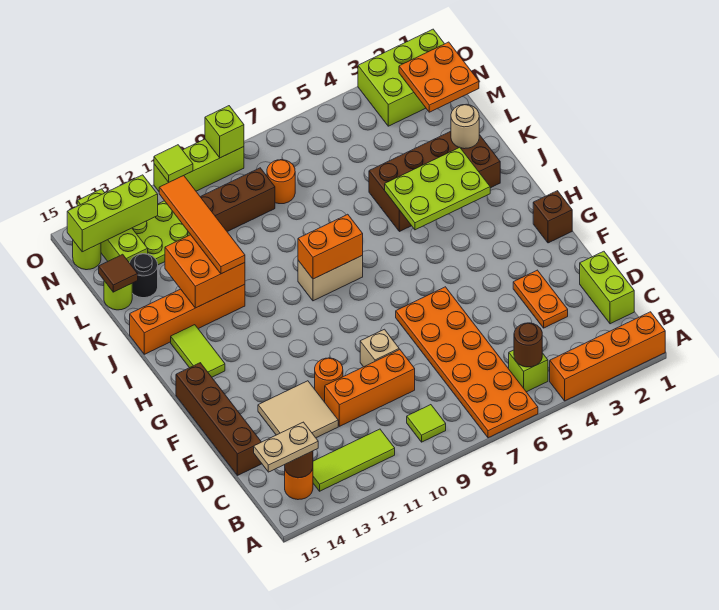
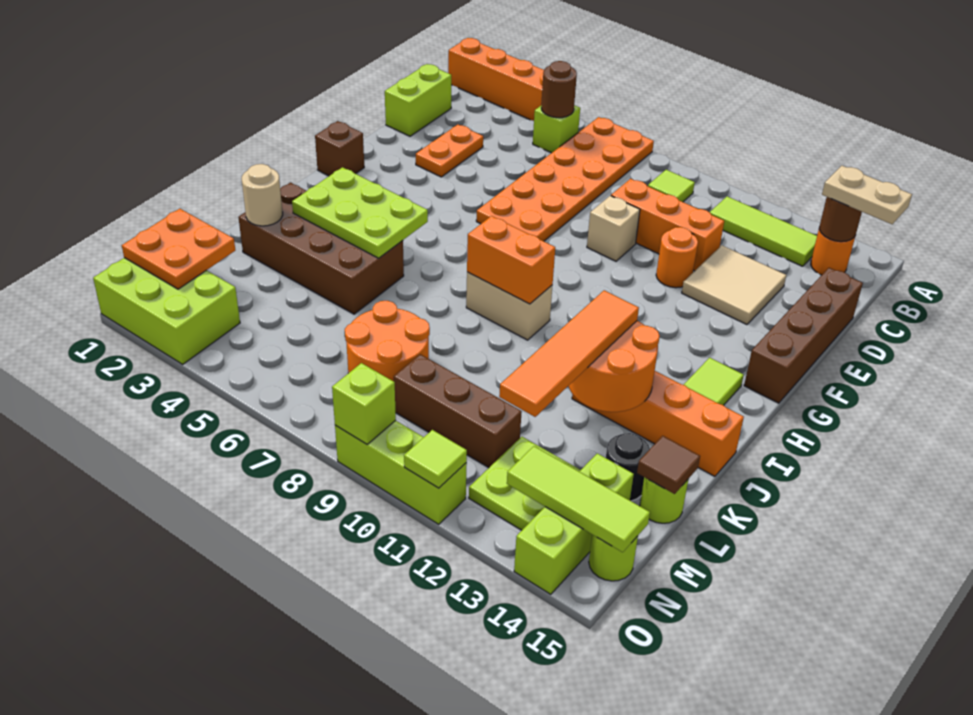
orange 2x2 brick [165,235,245,308] -> orange 2x2 round brick [568,321,660,412]
orange 1x1 round brick [267,160,295,204] -> orange 2x2 round brick [345,301,430,381]
lime 1x3 brick [67,175,158,252] -> lime 1x3 tile [507,446,650,552]

